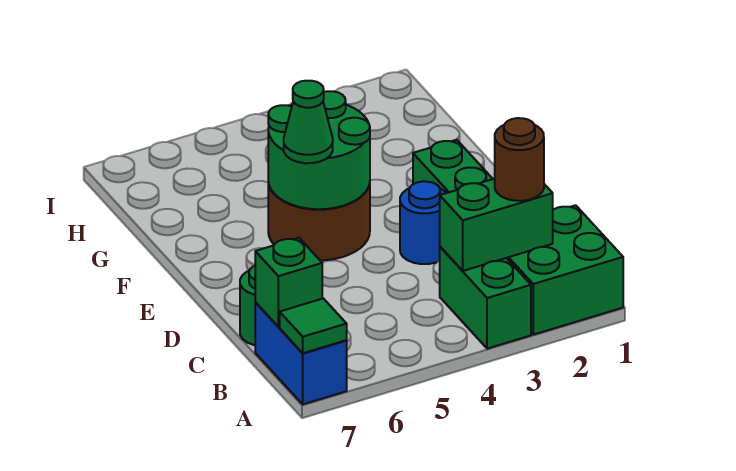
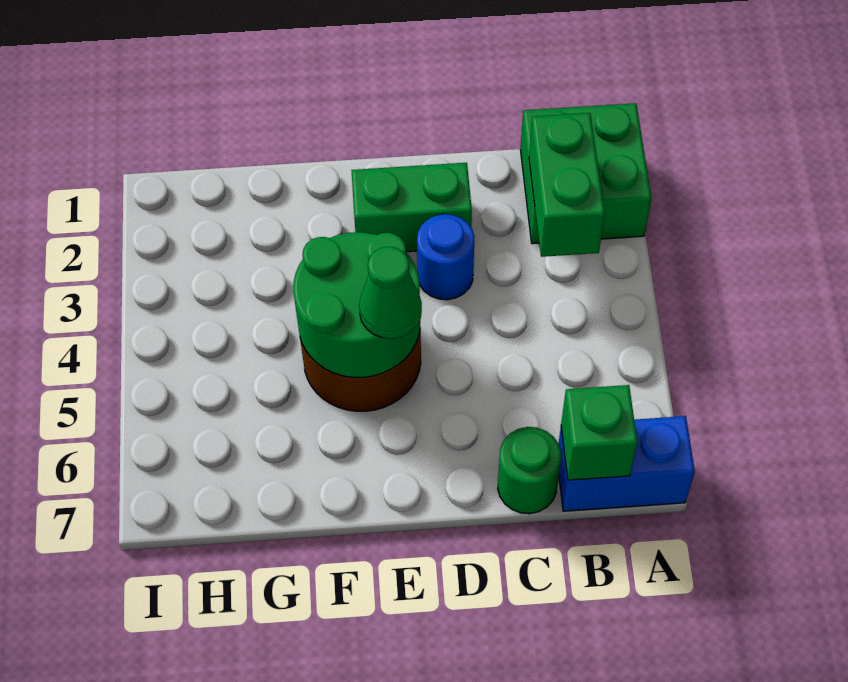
green 1x2 brick [440,247,531,349] -> none
green 1x1 tile [280,298,347,353] -> none
brown 1x1 round brick [494,118,544,201] -> none

